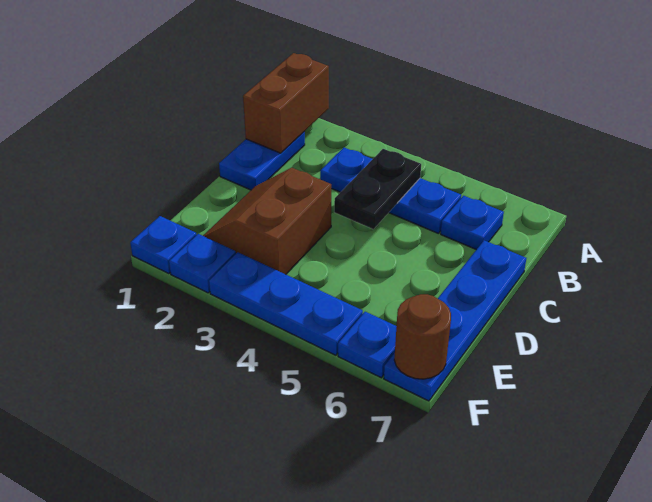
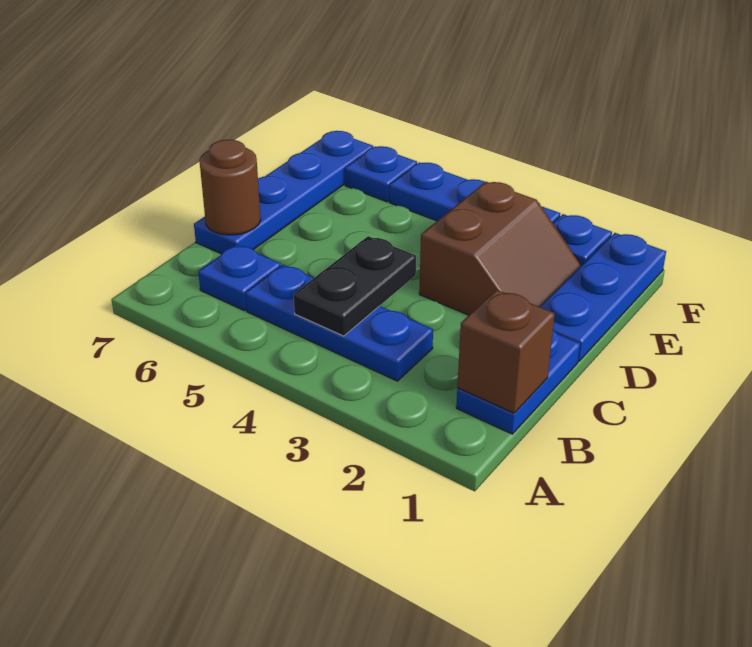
brown 1x2 brick [243,53,329,153] -> brown 1x1 brick [457,290,555,413]
blue 1x1 plate [130,216,196,274] -> blue 1x3 plate [540,233,666,361]
brown 1x1 round brick [394,294,451,379] -> brown 1x1 round brick moved to [199,140,261,235]

